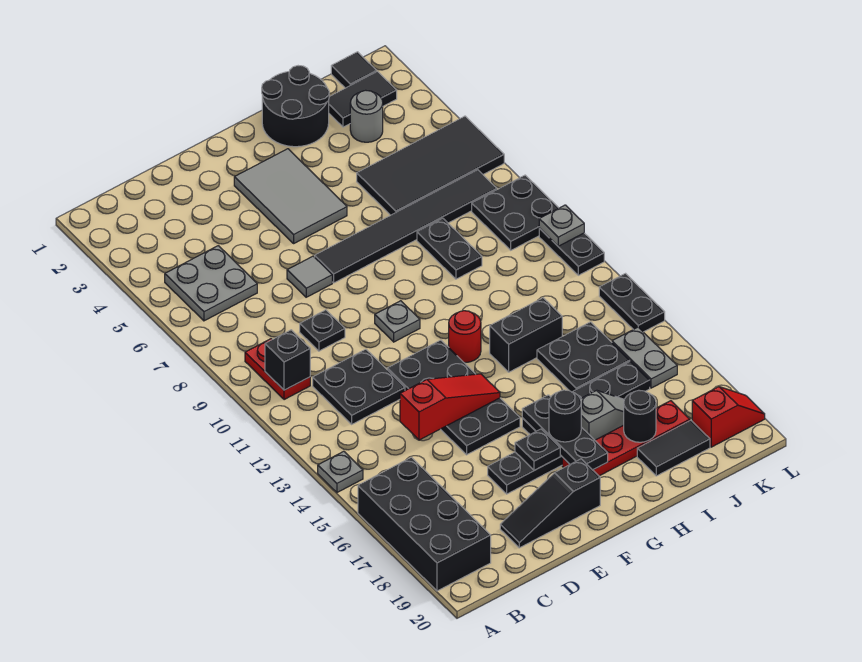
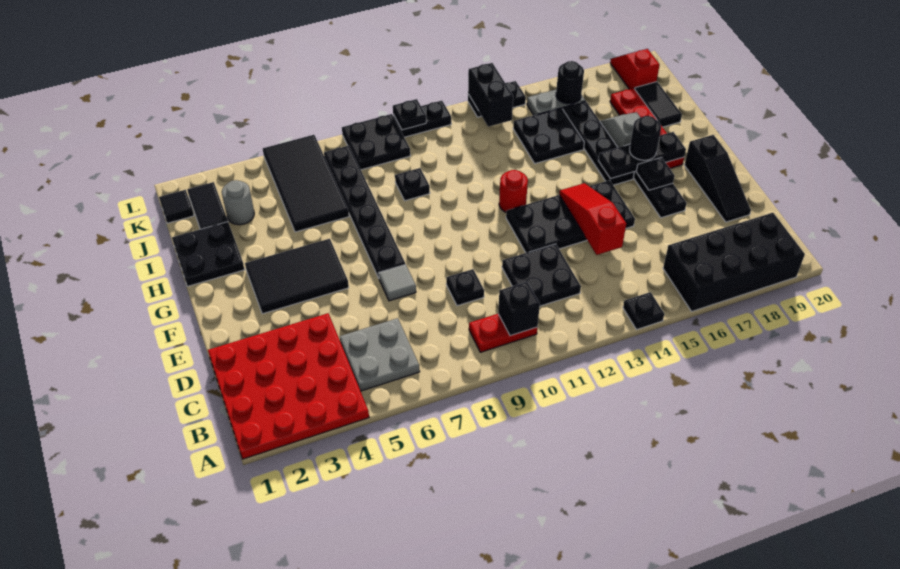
none -> red 4x4 plate [208,313,369,459]
grey 1x1 plate [318,451,363,493] -> black 1x1 plate [623,292,664,329]
grey 2x3 tile [234,149,347,243] -> black 2x3 tile [245,239,349,314]
black 1x6 tile [315,170,497,283] -> black 1x6 plate [324,146,405,278]
grey 1x1 plate [375,301,420,342] -> none
black 2x2 round brick [262,66,329,147] -> black 2x2 plate [172,222,245,286]
black 1x2 brick [490,298,562,372] -> black 1x2 brick moved to [468,63,513,127]
black 1x2 plate [417,218,482,279] -> black 1x1 plate [395,168,430,201]
black 1x1 round brick [624,390,656,442] -> black 1x1 round brick moved to [556,61,584,104]
grey 1x1 plate [539,205,584,246] -> black 1x1 plate [393,99,426,130]

